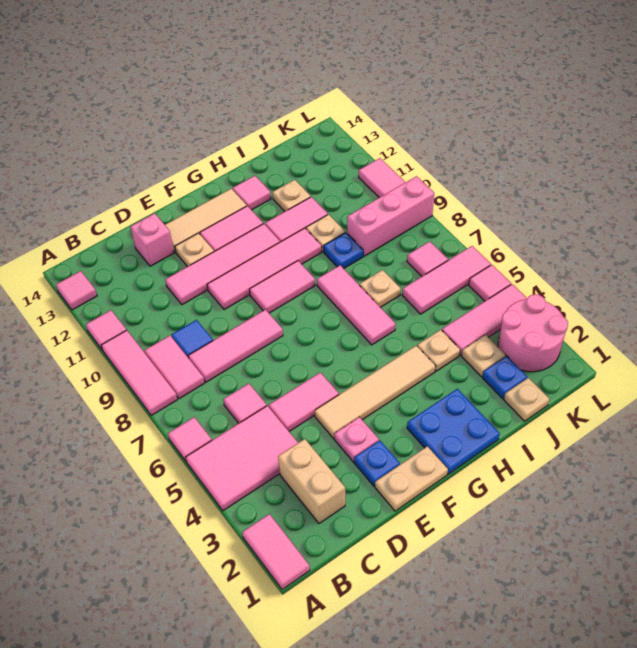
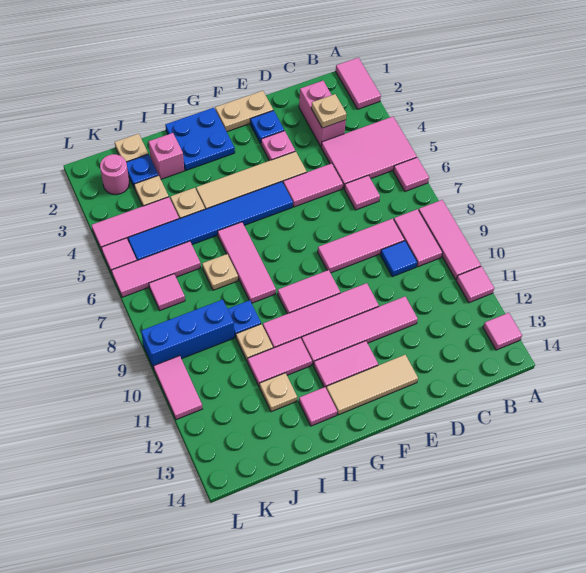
tan 1x2 brick [278,439,345,524] -> pink 1x2 brick [299,81,346,146]
pink 1x1 brick [130,213,174,266] -> pink 1x1 brick moved to [149,133,184,179]
tan 1x1 plate [175,233,214,267] -> tan 1x1 plate moved to [311,94,346,128]
none -> blue 1x6 tile [128,182,293,260]
pink 1x3 brick [347,176,434,256] -> blue 1x3 brick [141,300,234,369]
pink 2x2 round brick [498,294,568,372] -> pink 1x1 round brick [100,154,129,195]

